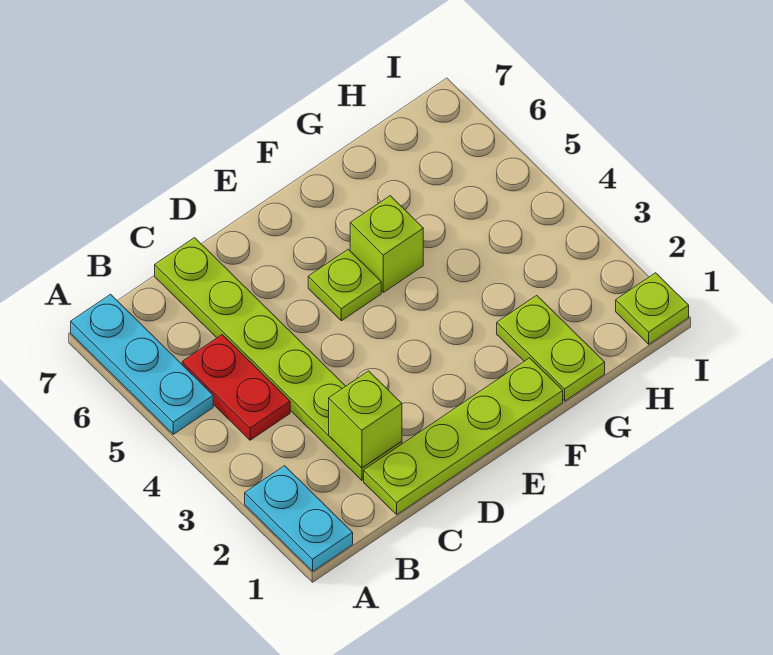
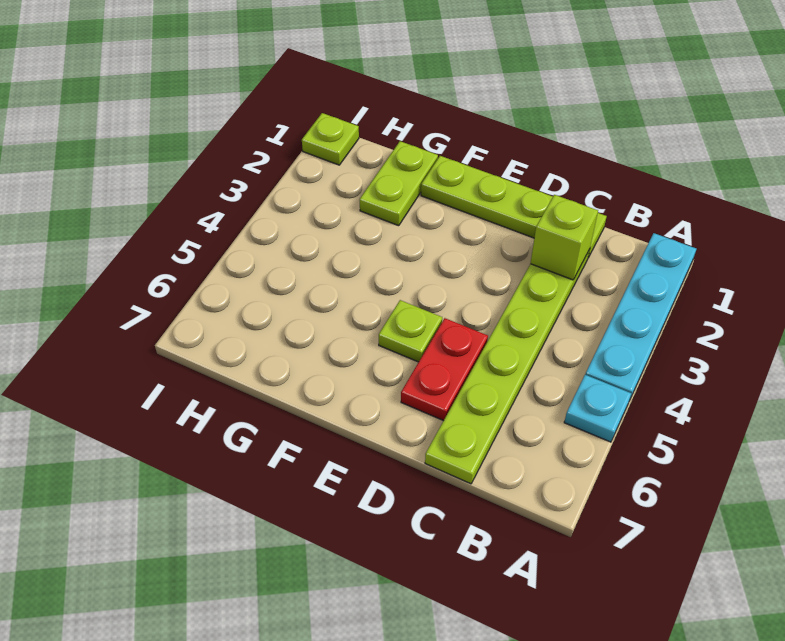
cyan 1x2 plate [245,466,353,571] -> cyan 1x4 plate [585,233,696,398]
cyan 1x3 plate [71,294,213,434] -> cyan 1x1 plate [564,375,631,442]
red 1x2 plate [182,335,290,440] -> red 1x2 plate moved to [401,318,488,421]
lime 1x1 brick [350,196,423,292] -> none

